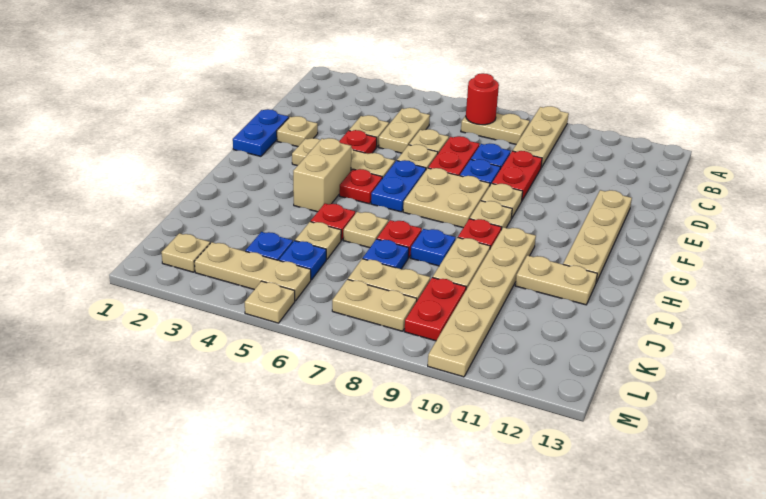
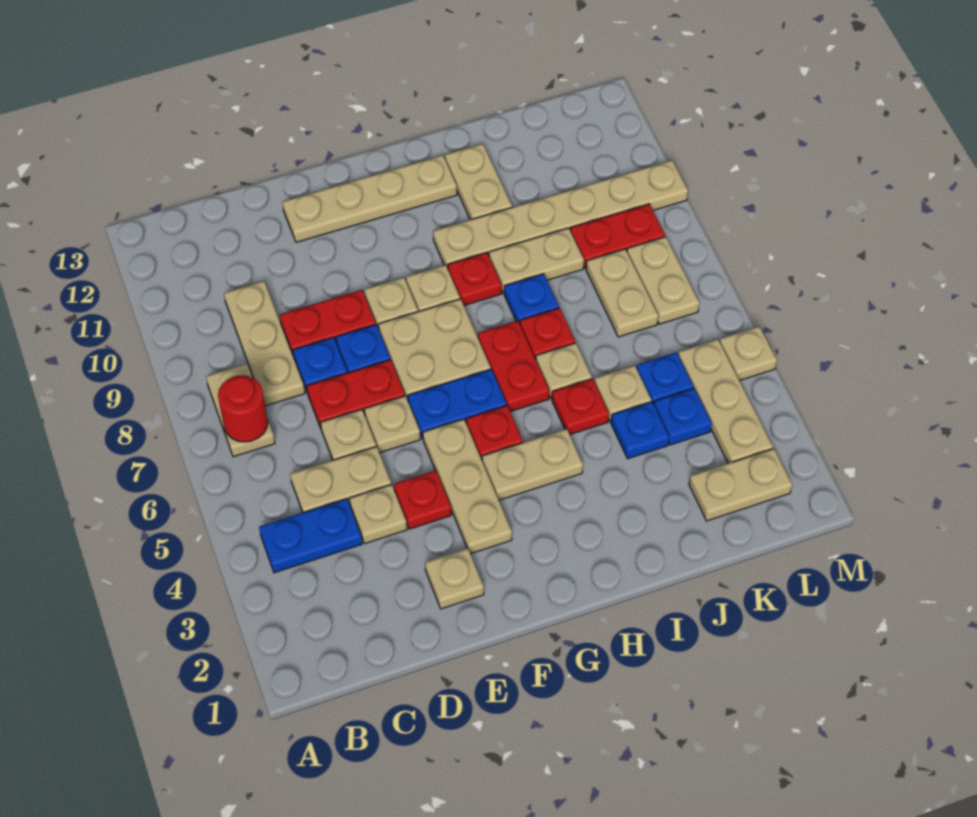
tan 1x3 plate [513,106,569,168] -> tan 1x3 plate turned to [224,281,305,406]
blue 1x2 plate [233,109,289,156] -> blue 1x2 plate moved to [259,499,362,573]
tan 1x2 brick [293,138,351,212] -> tan 1x2 plate [482,429,583,500]
none -> red 1x2 plate [478,321,549,412]
blue 1x1 plate [363,239,409,269] -> blue 1x1 plate moved to [611,402,669,459]
tan 1x1 plate [161,233,210,272] -> tan 1x2 plate [689,449,792,521]

